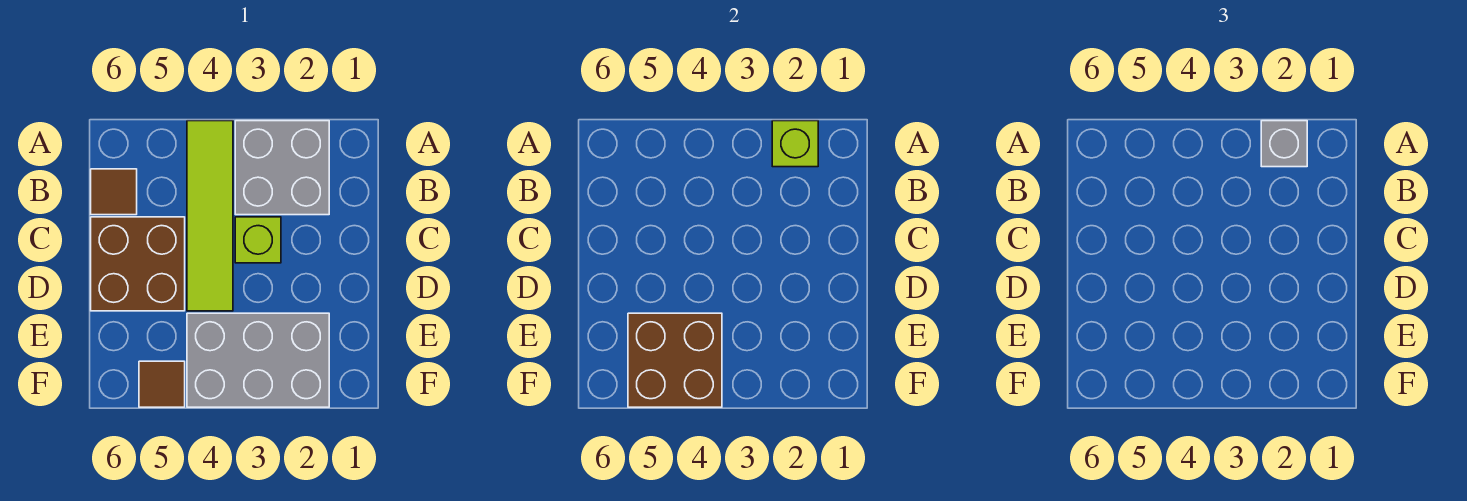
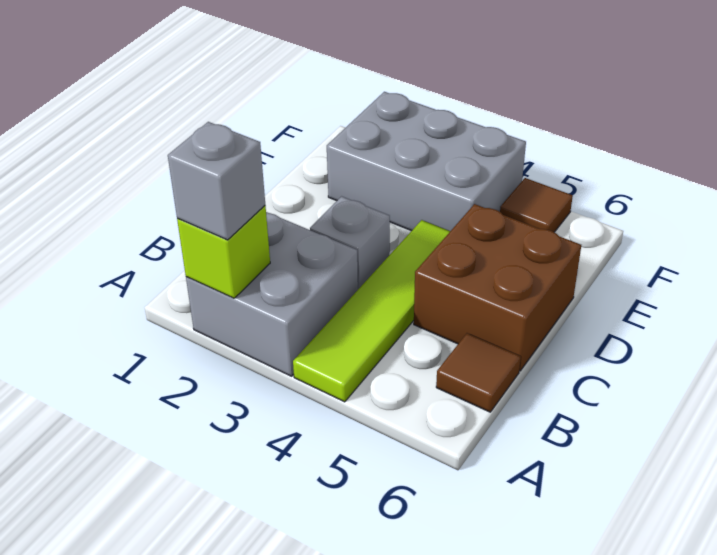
lime 1x1 brick [235,217,281,263] -> grey 1x1 brick [310,196,390,289]
brown 2x2 brick [628,313,722,407] -> none

